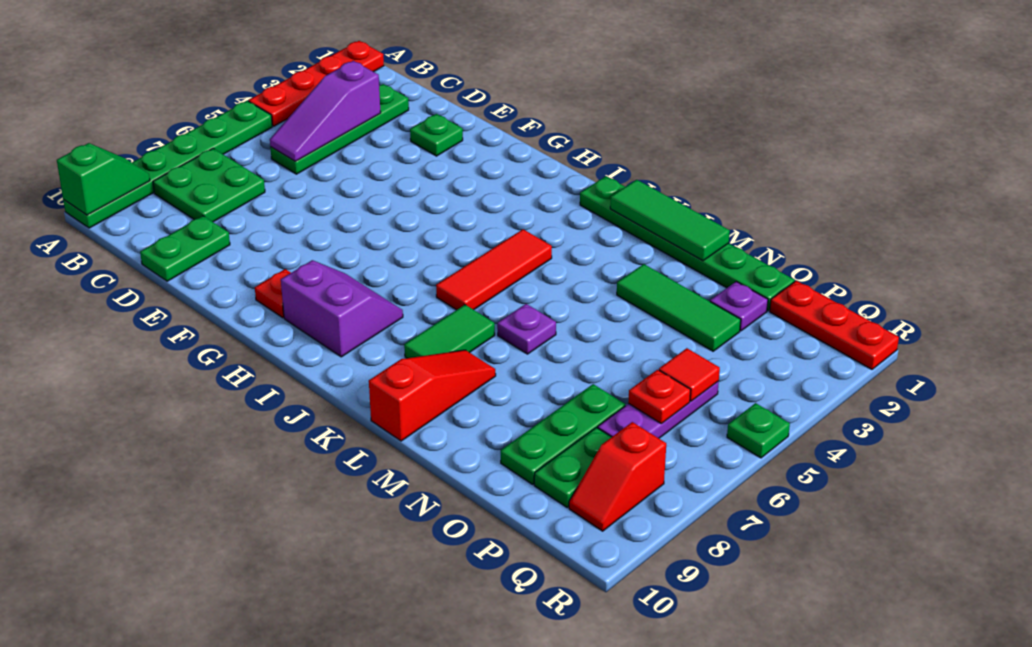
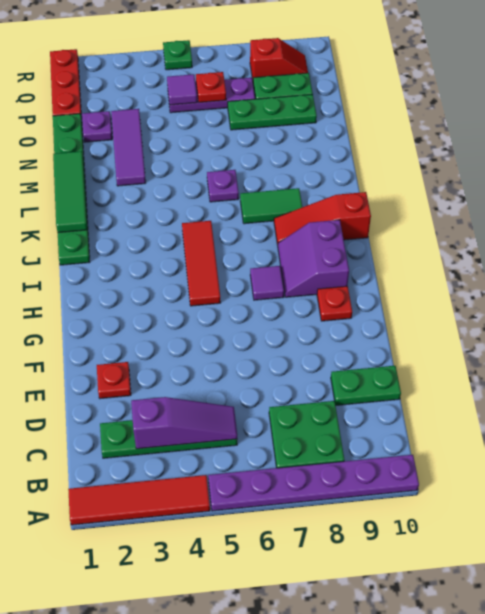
red 1x4 plate [249,41,384,126] -> red 1x4 tile [68,475,210,525]
green 1x6 plate [63,101,272,228] -> purple 1x6 plate [208,455,419,511]
green 1x2 slope [57,143,150,215] -> none
green 1x1 plate [410,114,463,156] -> red 1x1 plate [97,362,131,399]
none -> purple 1x1 tile [250,266,284,300]
red 1x3 tile [436,229,552,310] -> red 1x3 tile turned to [182,221,221,306]
red 1x3 slope [369,350,496,441] -> red 1x3 slope moved to [274,192,371,245]
green 1x3 tile [617,264,741,351] -> purple 1x3 tile [111,109,146,186]
red 1x1 tile [659,348,720,401] -> purple 1x1 tile [167,74,197,105]

